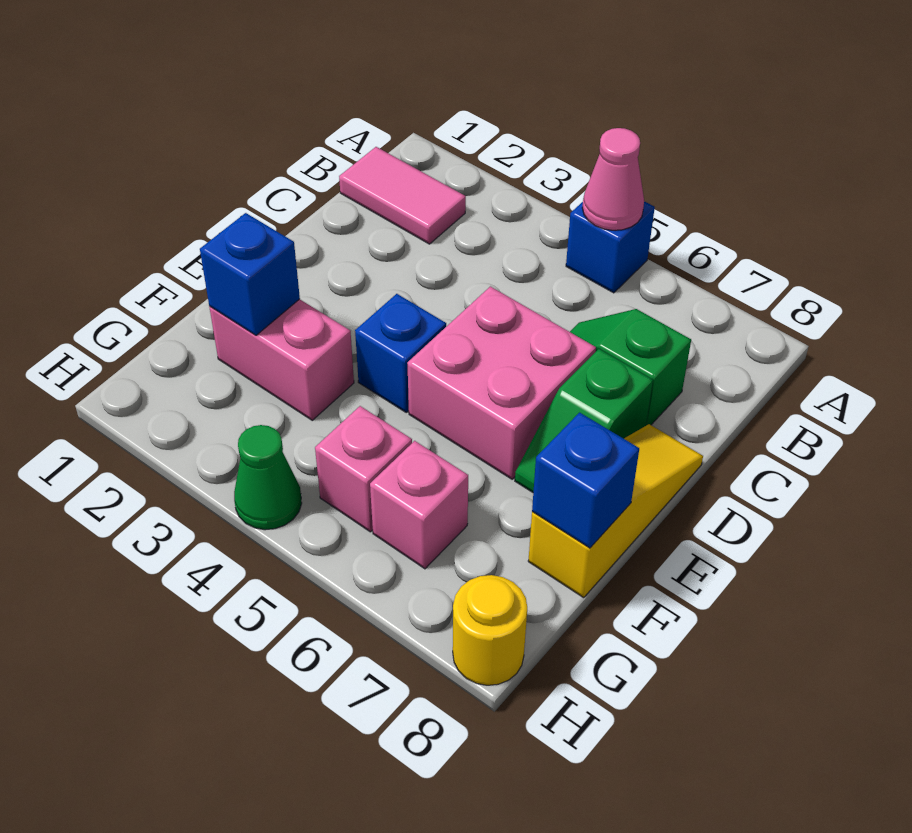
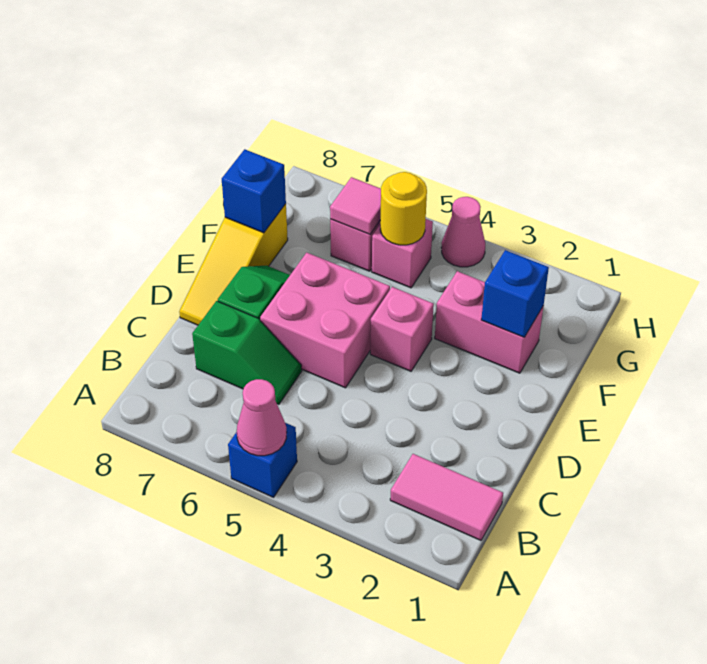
blue 1x1 brick [355,294,446,412] -> pink 1x1 brick [370,287,434,371]
none -> pink 1x1 tile [330,177,381,234]
green 1x1 cone [234,425,302,530] -> pink 1x1 cone [441,197,485,267]
yellow 1x1 round brick [453,575,527,685] -> yellow 1x1 round brick moved to [380,172,427,245]

